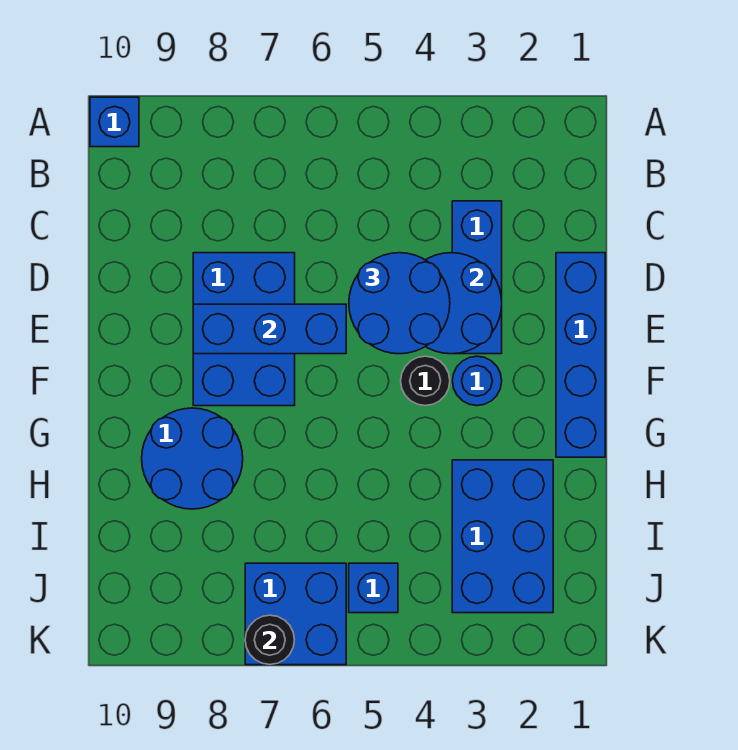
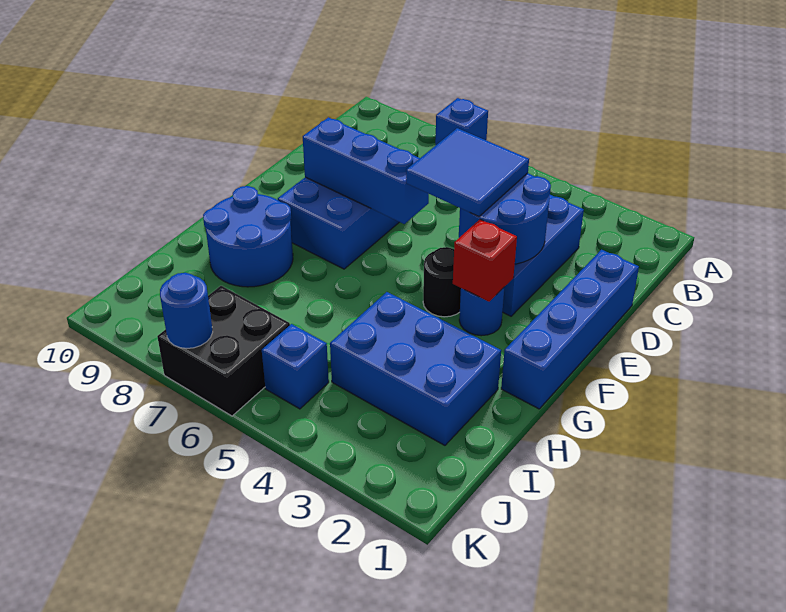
blue 1x1 brick [90,97,139,147] -> blue 1x1 brick moved to [435,98,488,146]
blue 2x2 round brick [349,253,450,354] -> blue 2x2 tile [406,128,529,217]
none -> red 1x1 brick [453,219,517,301]
blue 2x3 brick [452,460,553,613] -> blue 2x3 brick turned to [330,292,501,445]
blue 2x2 brick [245,563,346,665] -> black 2x2 brick [157,286,290,416]
black 1x1 round brick [245,615,294,665] -> blue 1x1 round brick [160,273,213,348]

